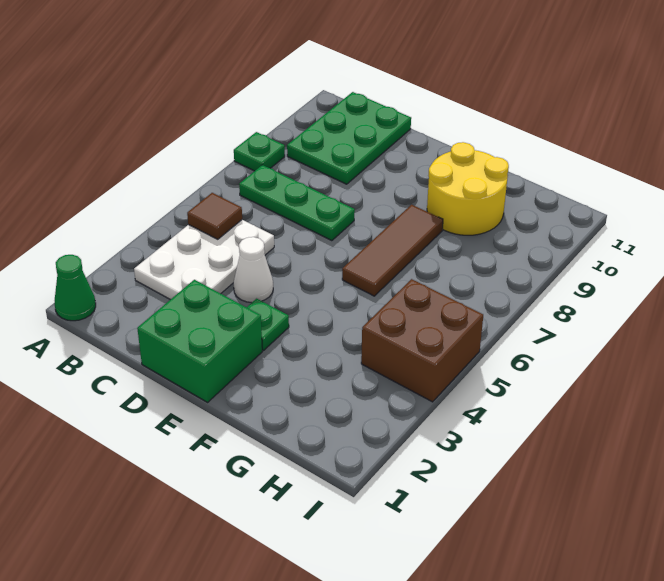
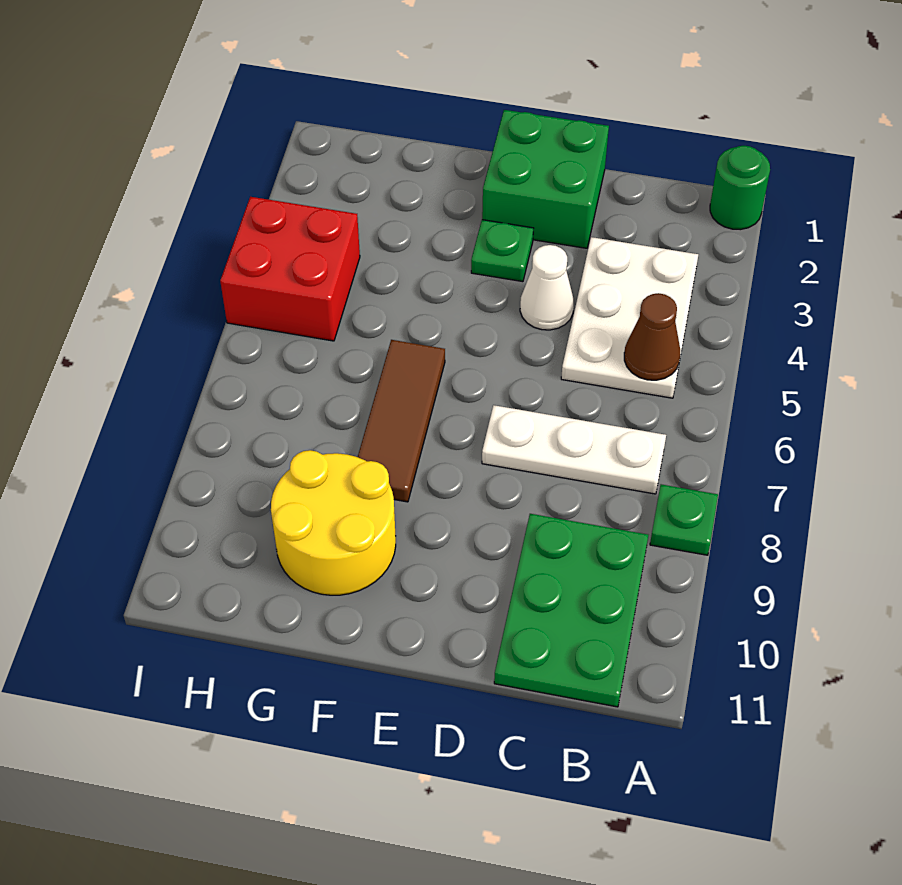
green 1x1 cone [55,255,96,321] -> green 1x1 round brick [710,146,770,230]
brown 1x1 tile [187,193,242,239] -> brown 1x1 cone [624,293,680,380]
green 1x3 plate [239,165,355,241] -> white 1x3 plate [482,405,666,494]
brown 2x2 brick [361,279,483,402] -> red 2x2 brick [220,197,360,341]

